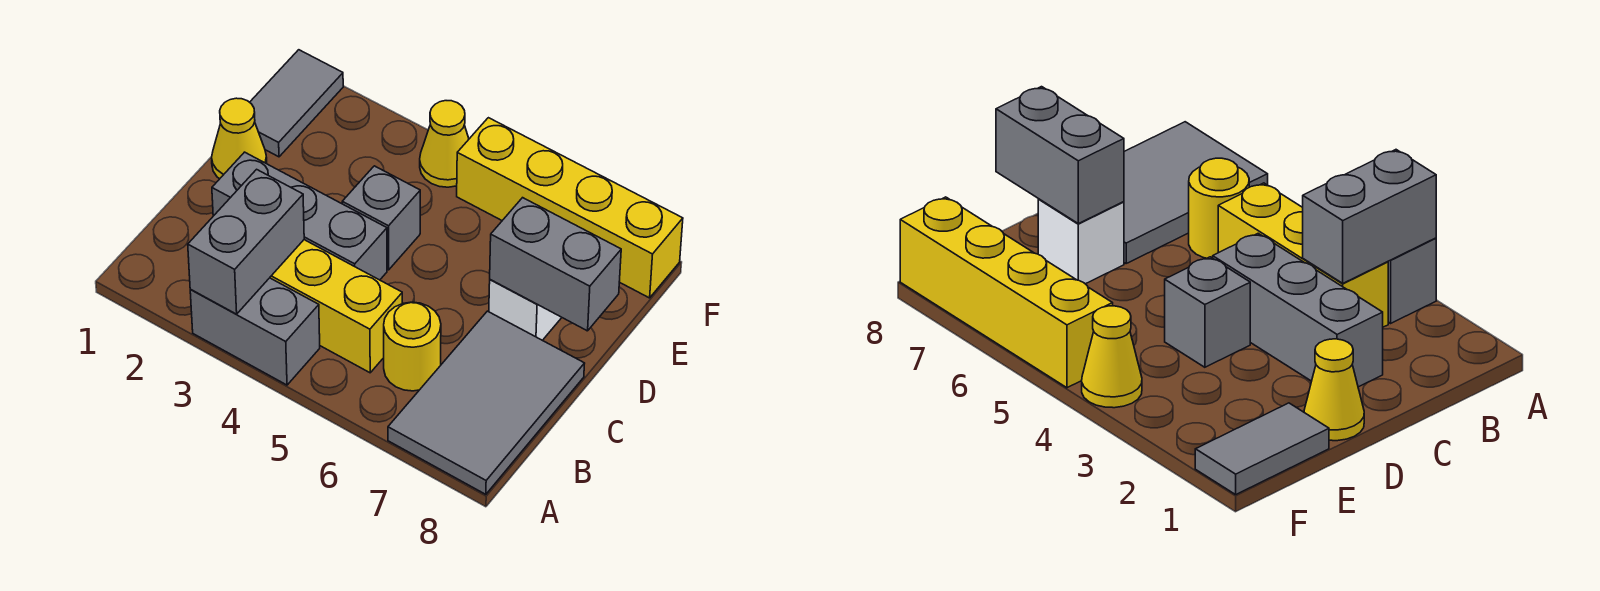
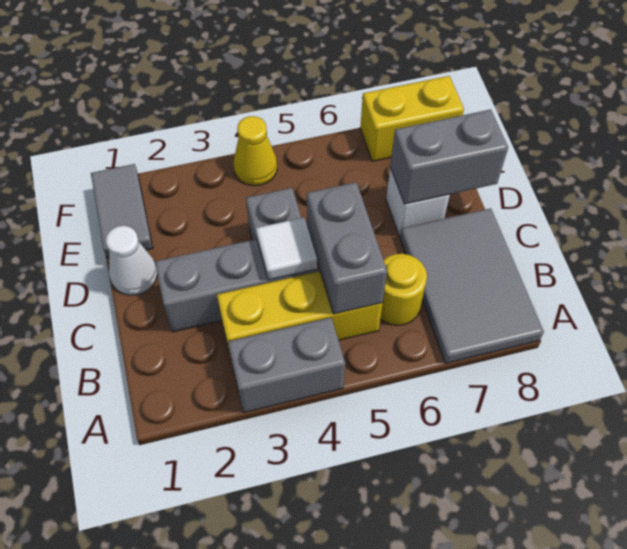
grey 1x2 brick [188,169,304,314] -> grey 1x2 brick moved to [307,182,387,314]
none -> white 1x1 tile [256,218,317,280]
yellow 1x1 cone [212,98,267,179] -> white 1x1 cone [106,226,157,295]
yellow 1x4 brick [457,118,683,298] -> yellow 1x2 brick [360,76,464,161]

